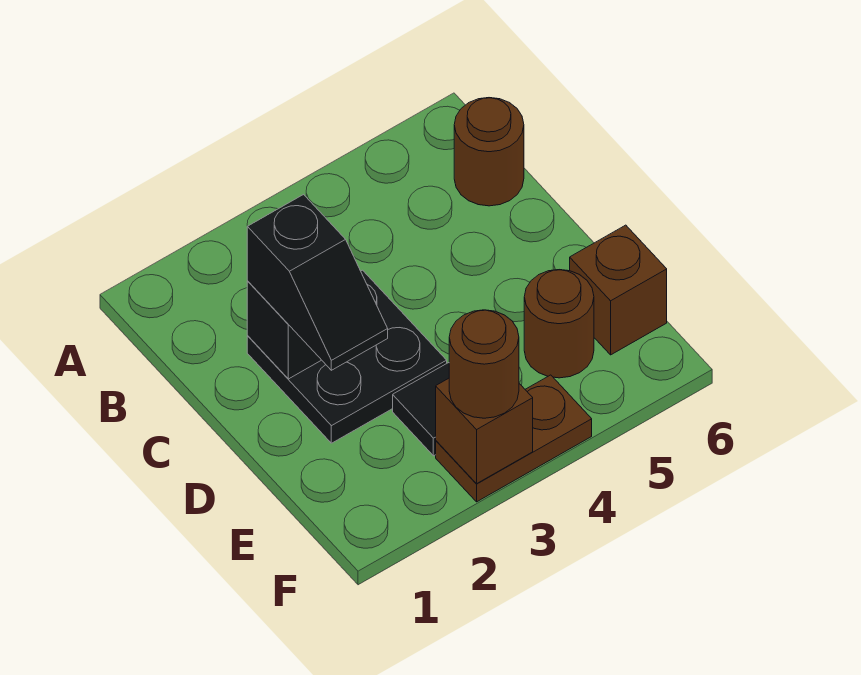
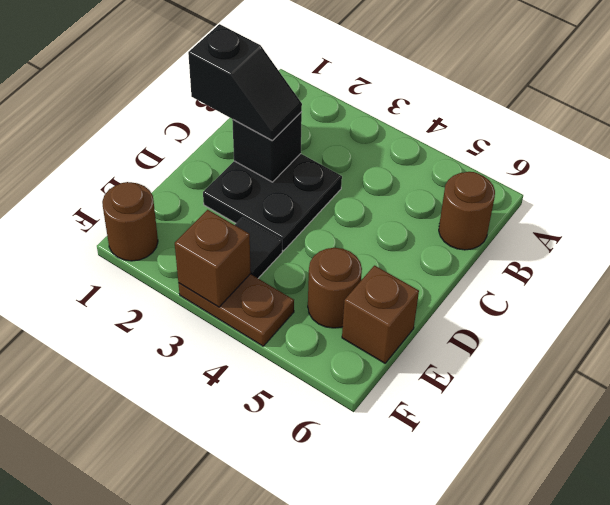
black 1x2 slope [247,195,388,370] -> black 1x2 slope turned to [188,24,302,141]
brown 1x1 round brick [449,310,519,418] -> brown 1x1 round brick moved to [102,182,158,261]

